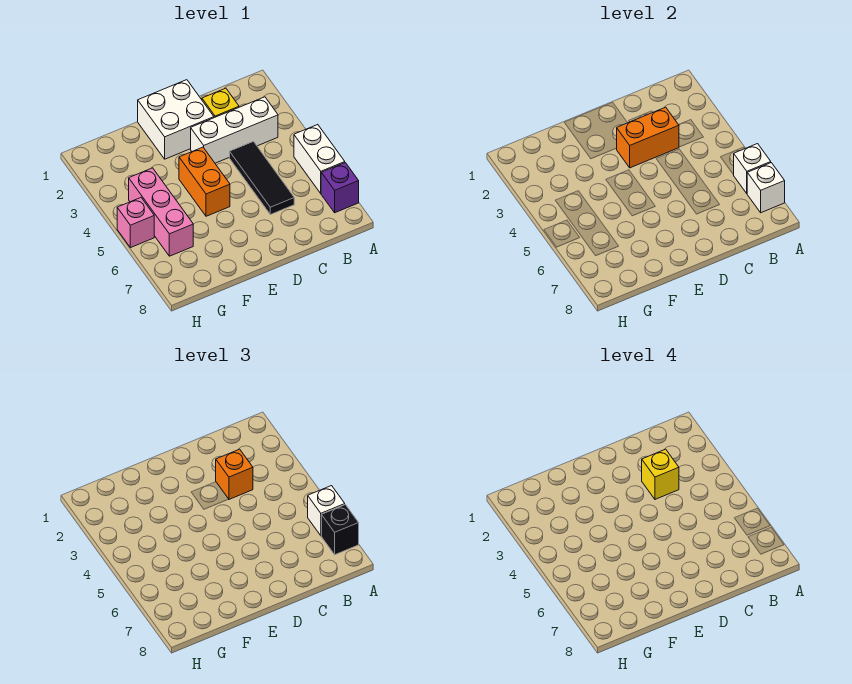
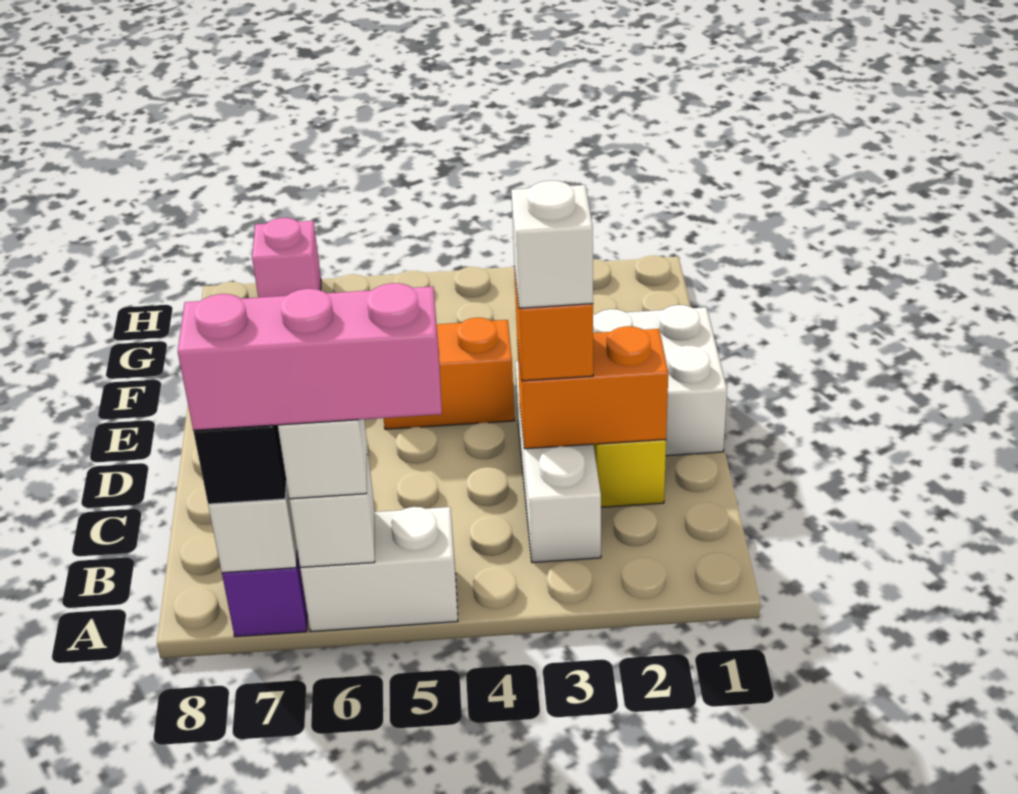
orange 1x2 brick [617,107,679,168] -> orange 1x2 brick turned to [517,326,668,449]
yellow 1x1 brick [642,449,679,499] -> white 1x1 brick [511,181,593,308]
black 1x3 tile [230,141,294,215] -> none
pink 1x3 brick [129,168,193,256] -> pink 1x3 brick moved to [178,283,442,430]
pink 1x1 brick [117,198,154,248] -> pink 1x1 brick moved to [252,218,321,297]

